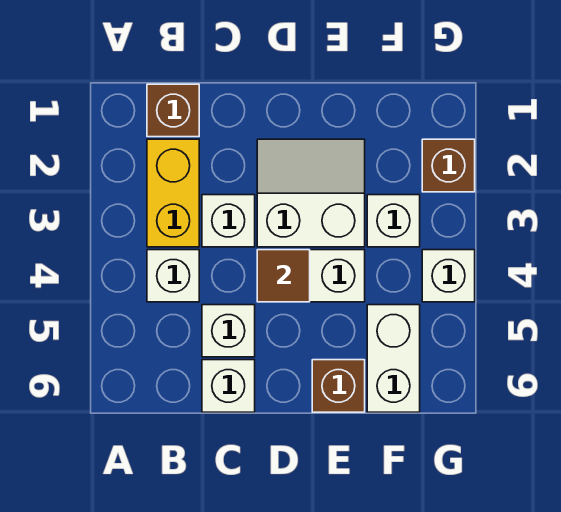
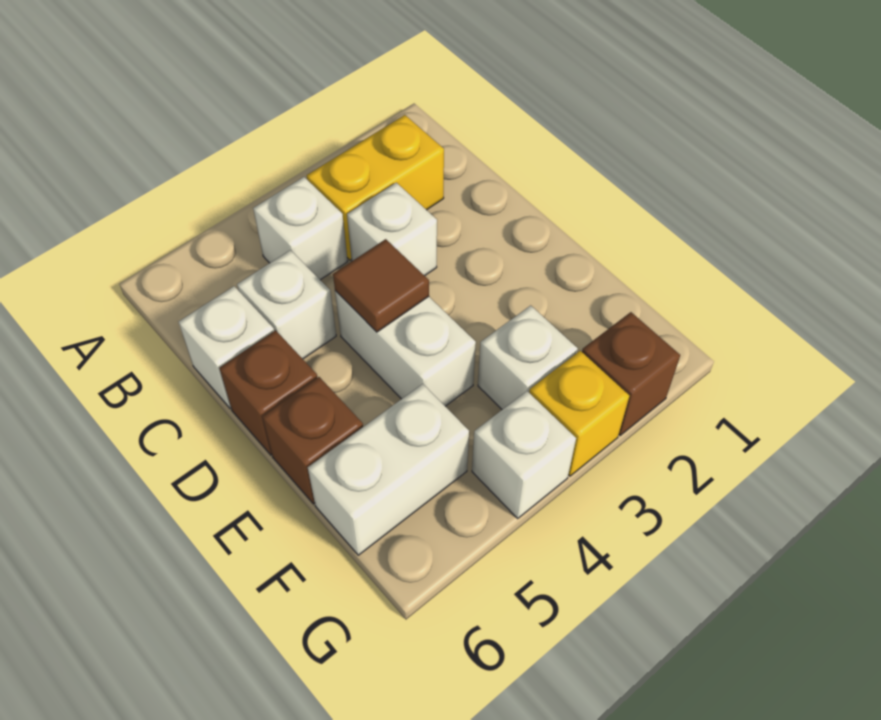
brown 1x1 brick [147,84,199,137] -> brown 1x1 brick moved to [219,330,318,455]
white 2x2 slope [257,139,365,247] -> none
none -> yellow 1x1 brick [529,351,629,476]

